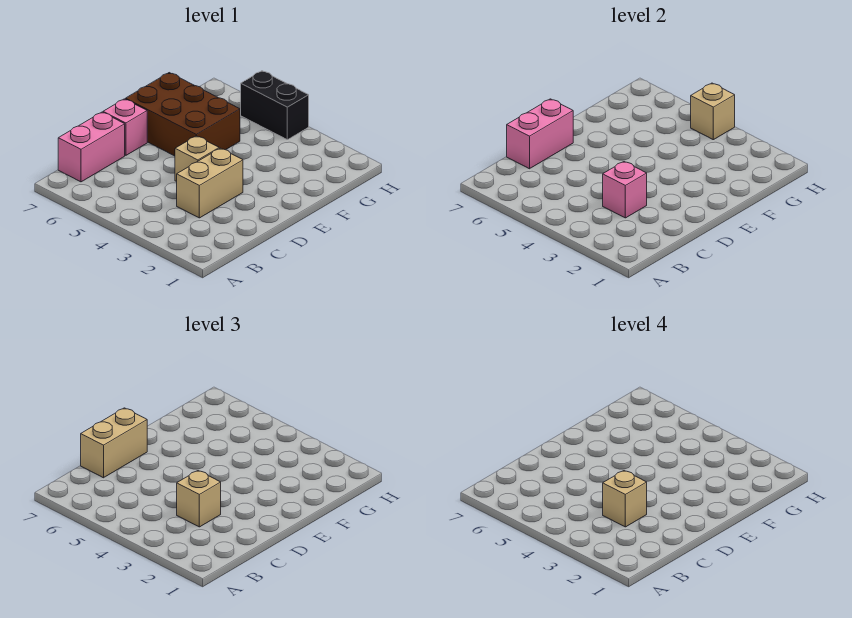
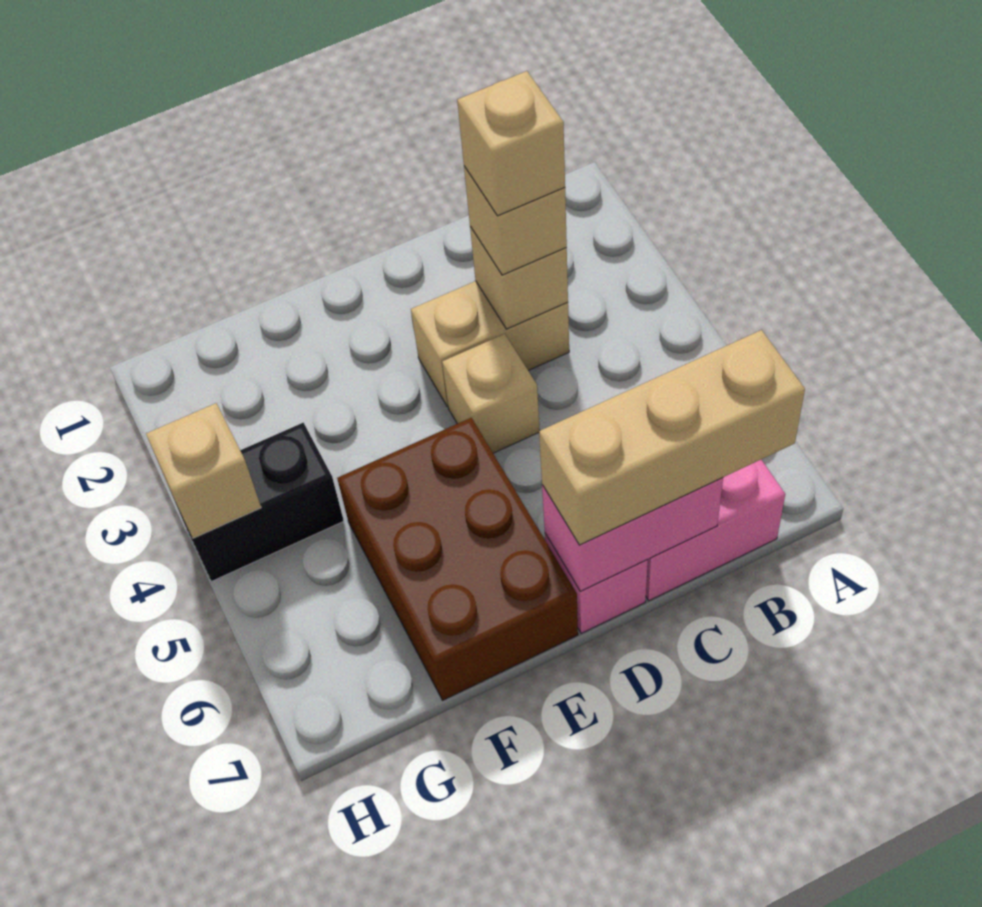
pink 1x1 brick [603,162,647,218] -> tan 1x1 brick [470,227,568,329]
tan 1x2 brick [81,408,147,478] -> tan 1x3 brick [539,330,805,545]
black 1x2 brick [241,71,309,140] -> black 1x2 brick turned to [171,423,344,582]

